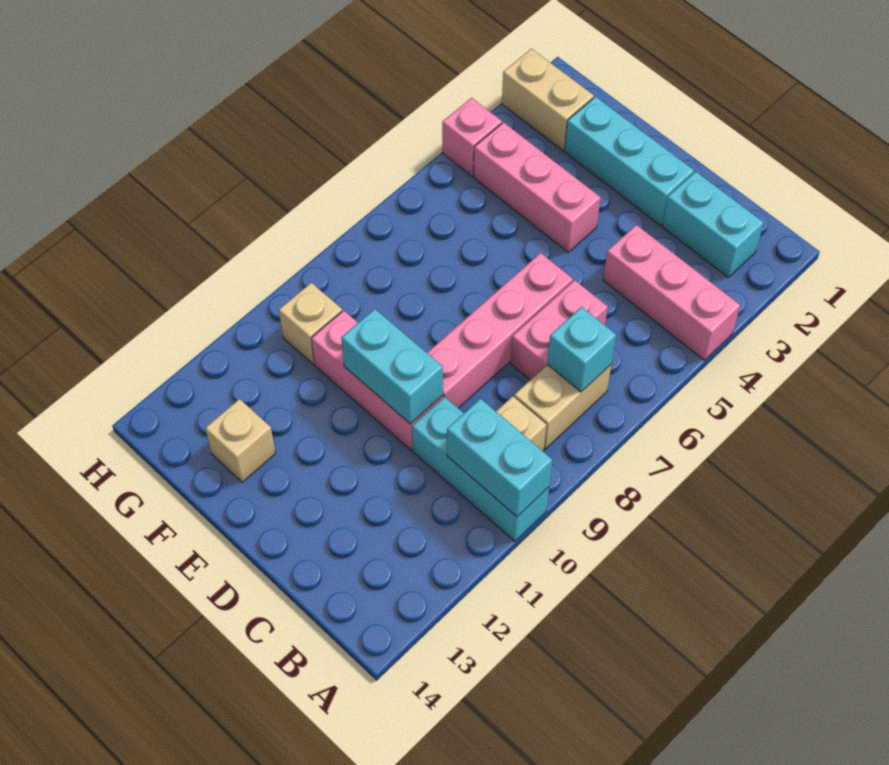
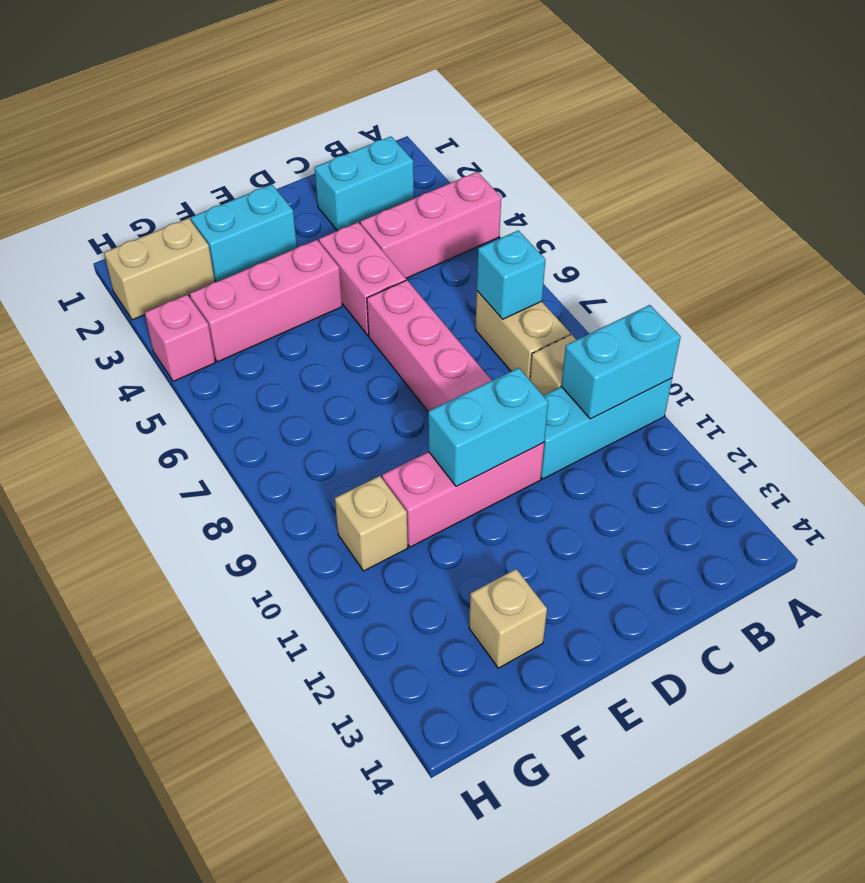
pink 1x2 brick [511,280,608,380] -> pink 1x2 brick moved to [319,222,406,335]
cyan 1x3 brick [564,97,694,225] -> cyan 1x2 brick [191,185,297,282]

